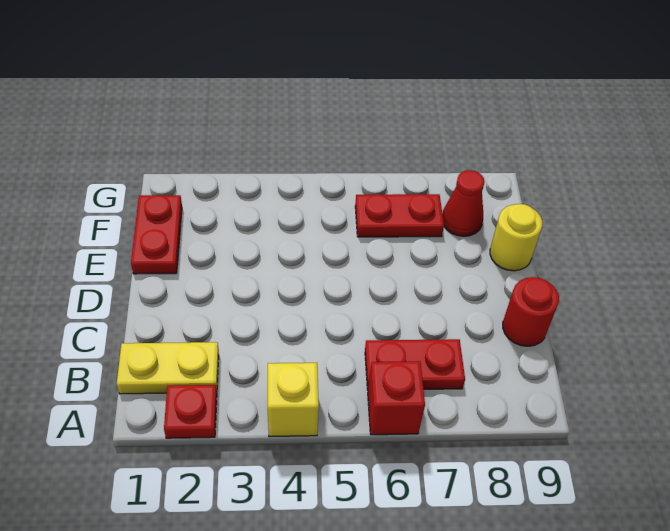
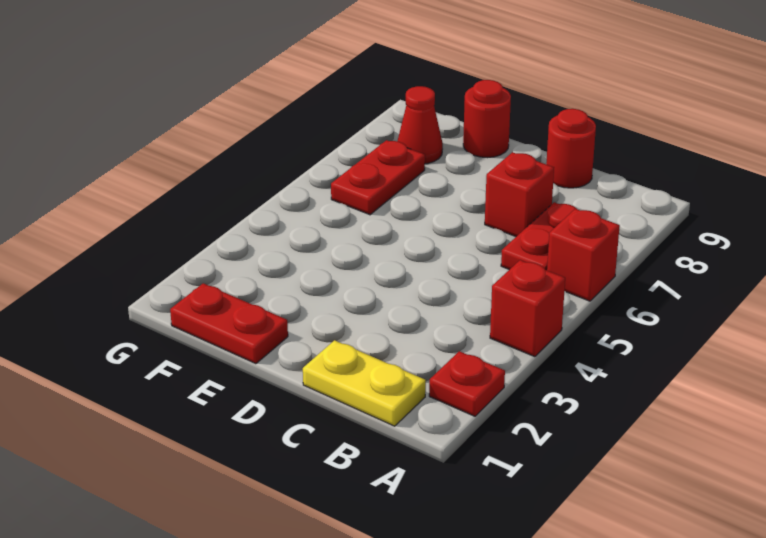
yellow 1x1 brick [268,363,319,437] -> red 1x1 brick [490,260,565,357]
yellow 1x2 plate [117,342,219,394] -> yellow 1x2 plate turned to [303,340,426,426]
none -> red 1x1 brick [485,152,554,237]
yellow 1x1 round brick [490,204,542,271] -> red 1x1 round brick [463,80,511,158]

